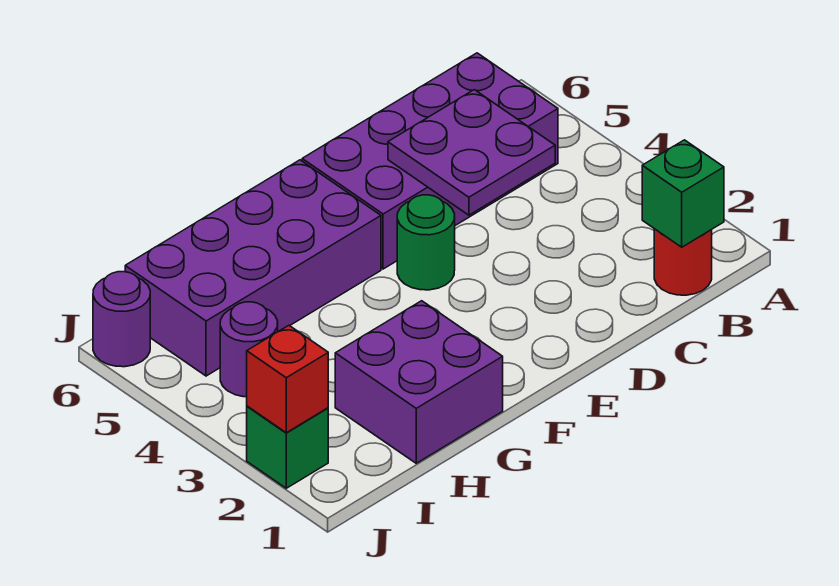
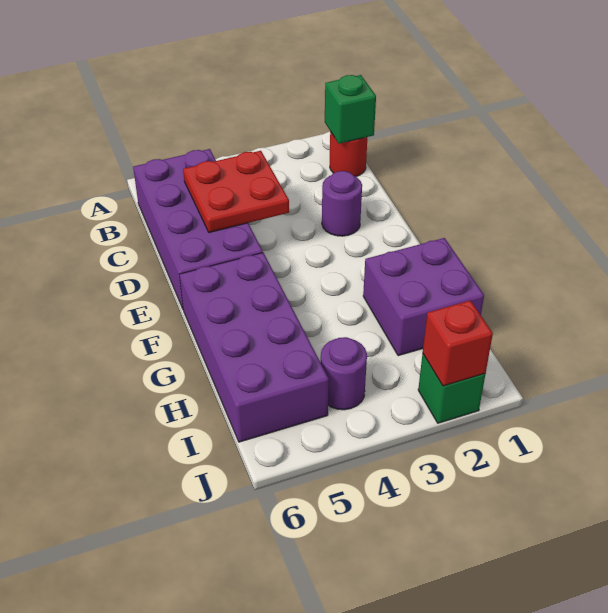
purple 2x2 plate [388,90,555,215] -> red 2x2 plate [183,151,289,233]
green 1x1 round brick [397,195,455,290] -> none
purple 1x1 round brick [93,272,150,367] -> purple 1x1 round brick moved to [322,171,362,236]

